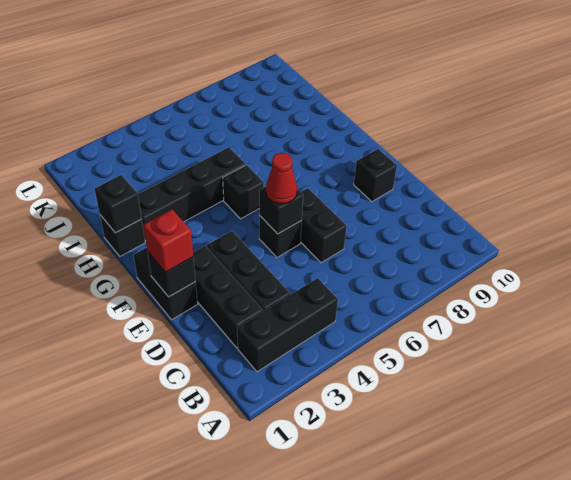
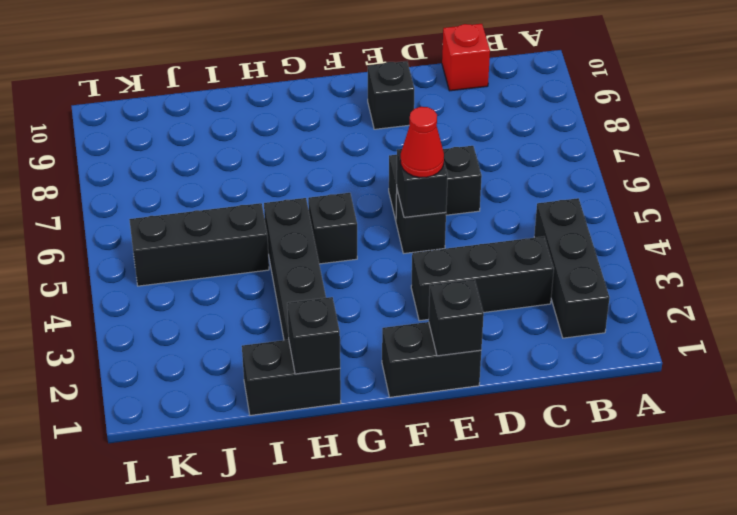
black 1x3 brick [193,246,263,348] -> black 1x3 brick moved to [129,203,269,286]
red 1x1 brick [143,209,193,272] -> red 1x1 brick moved to [442,24,490,91]
black 1x1 brick [100,215,145,256] -> black 1x2 brick [242,340,341,415]

